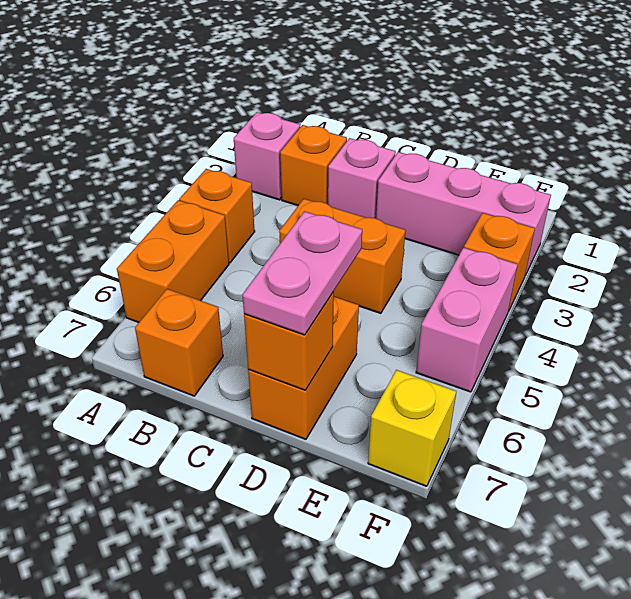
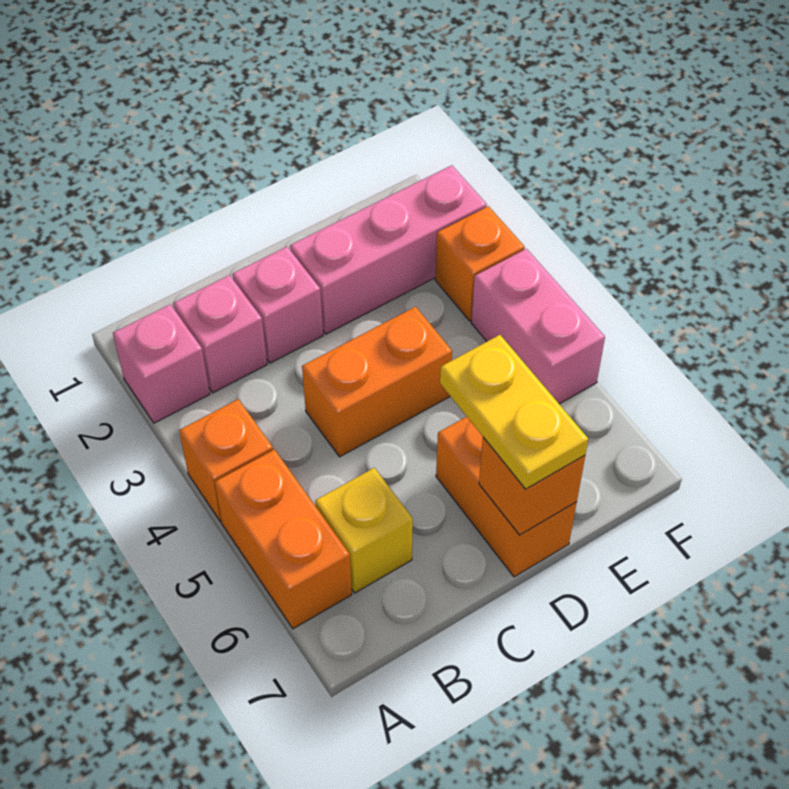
orange 1x1 brick [280,125,347,205] -> pink 1x1 brick [173,275,267,393]
orange 1x1 brick [135,289,223,396] -> none
pink 1x2 plate [242,211,362,335] -> yellow 1x2 plate [440,335,588,489]
yellow 1x1 brick [368,370,456,486] -> yellow 1x1 brick moved to [315,468,413,593]

